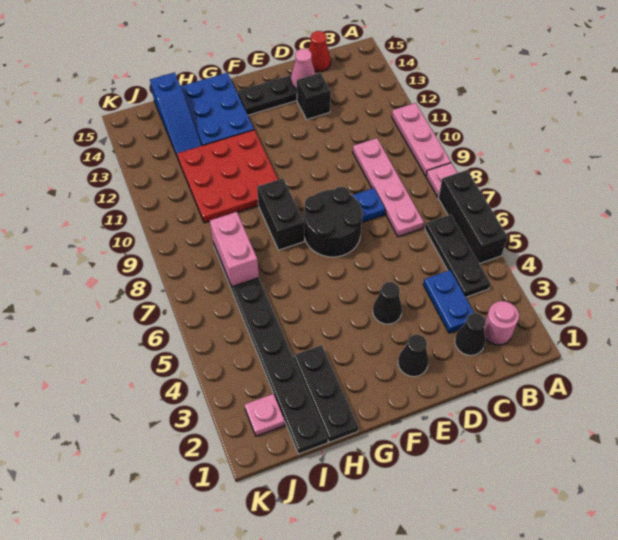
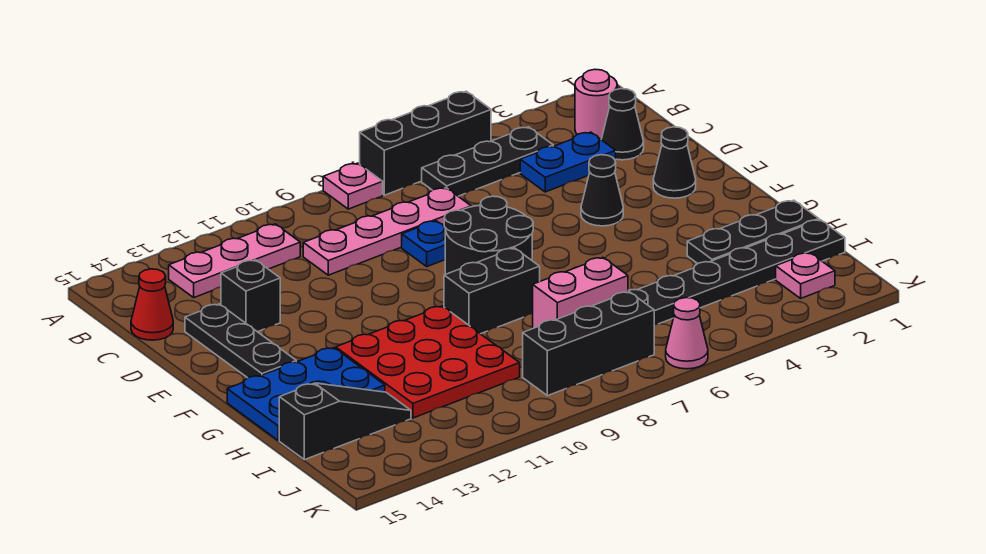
pink 1x3 plate [392,103,451,176] -> pink 1x3 plate moved to [169,224,300,297]
pink 1x1 cone [291,49,315,89] -> pink 1x1 cone moved to [666,298,708,369]
blue 1x3 slope [150,73,202,158] -> black 1x3 slope [279,383,411,460]
none -> black 1x3 brick [523,292,654,396]

